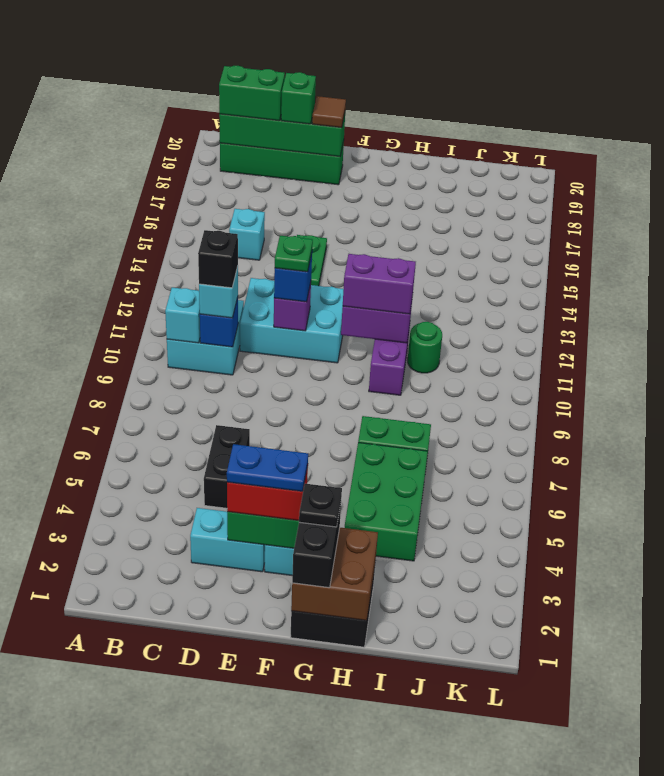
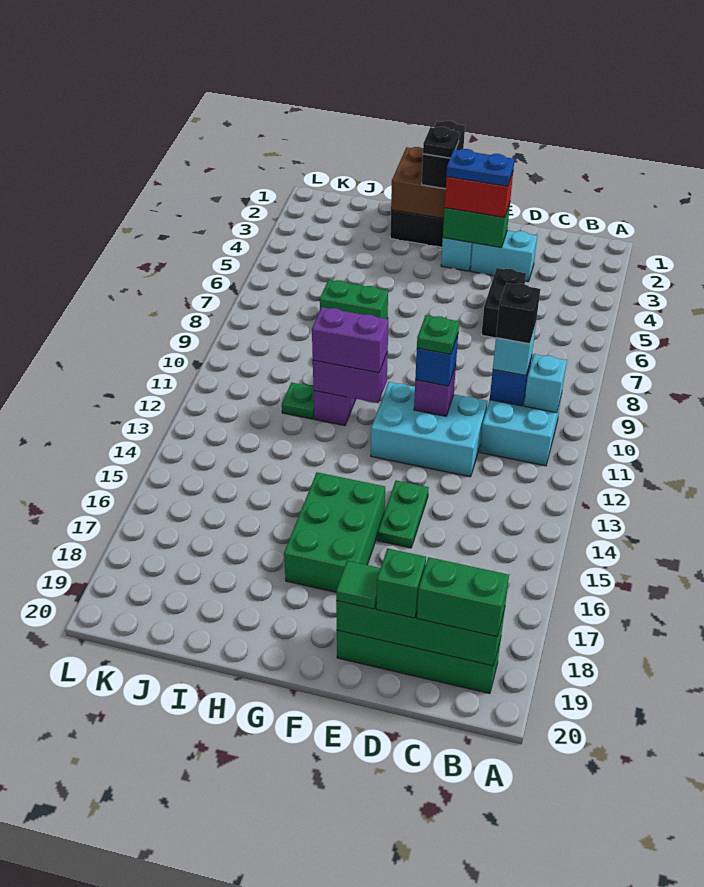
cyan 1x1 brick [229,209,265,260] -> none
brown 1x1 tile [312,96,346,128] -> green 1x1 tile [336,561,381,609]
green 2x3 brick [345,443,428,561] -> green 2x3 brick moved to [284,472,385,592]
green 1x1 round brick [408,322,442,373] -> green 1x1 plate [282,383,314,419]

